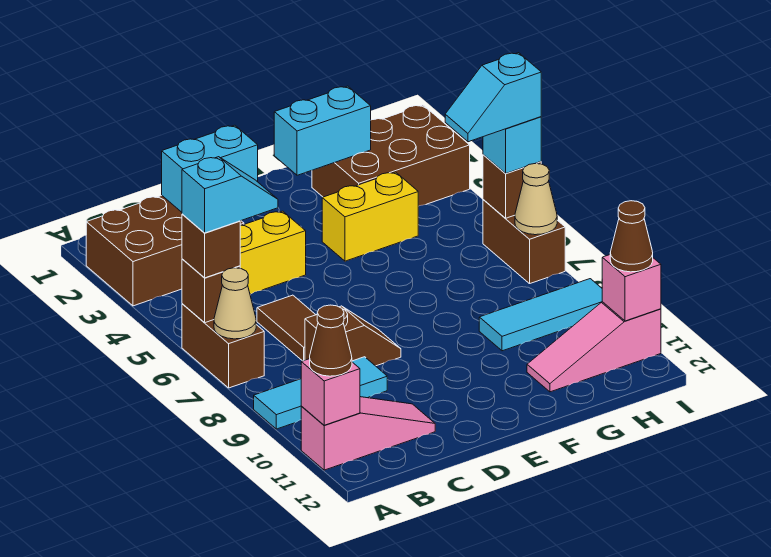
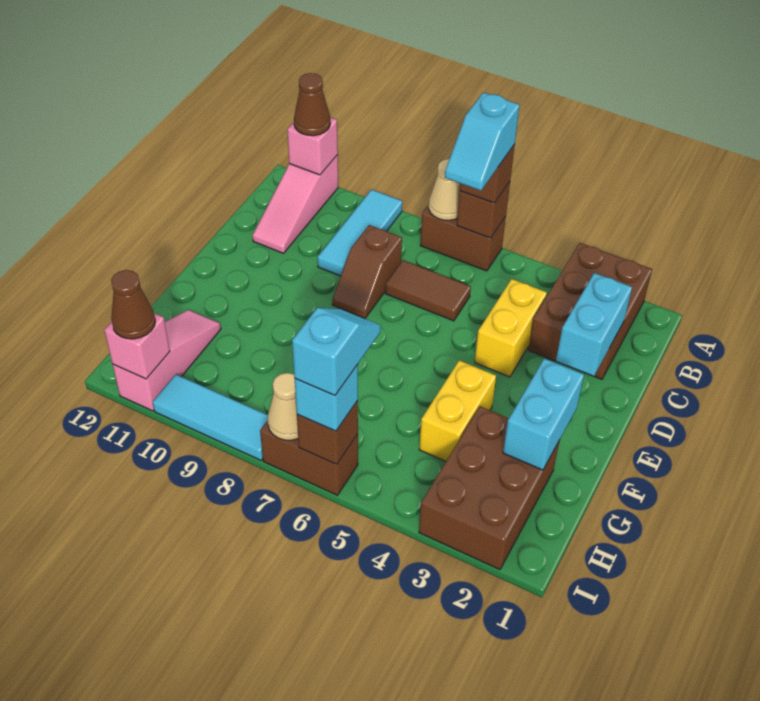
cyan 1x3 tile [479,279,602,351] -> cyan 1x3 tile turned to [153,374,268,460]

